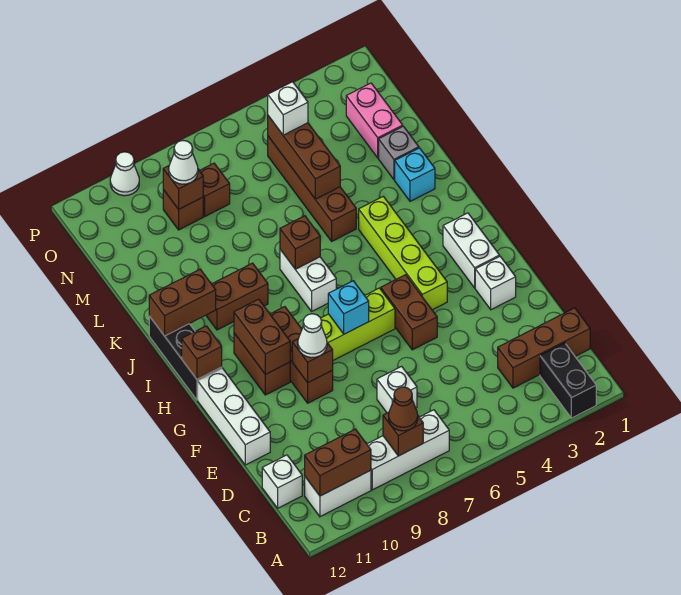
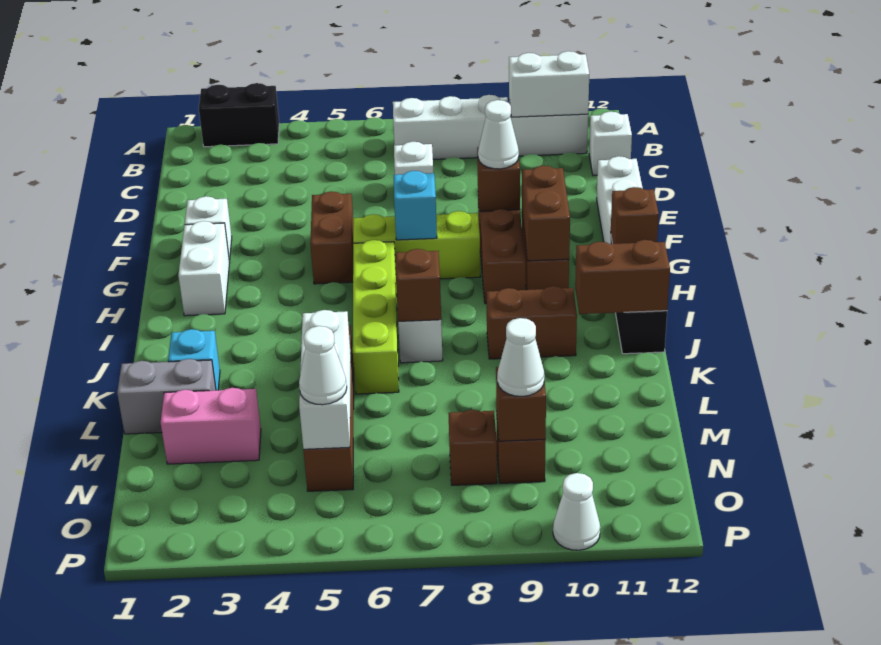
black 1x2 brick [540,343,596,418] -> black 1x2 brick turned to [199,83,279,147]
brown 1x1 brick [383,412,423,456] -> none
brown 1x1 cone [389,387,418,431] -> none
brown 1x2 brick [305,429,371,496] -> white 1x2 brick [509,51,589,117]
brown 1x3 brick [498,308,590,388] -> none
lime 1x4 brick [359,196,447,310] -> lime 1x4 brick moved to [353,240,399,394]
grey 1x1 brick [379,126,419,180] -> grey 1x2 brick [117,359,216,434]
brown 1x3 brick [268,116,340,199] -> white 1x3 brick [299,310,351,449]
pink 1x2 brick [346,83,403,158] -> pink 1x2 brick turned to [161,388,261,464]
white 1x1 brick [268,82,308,135] -> white 1x1 cone [299,326,347,405]

